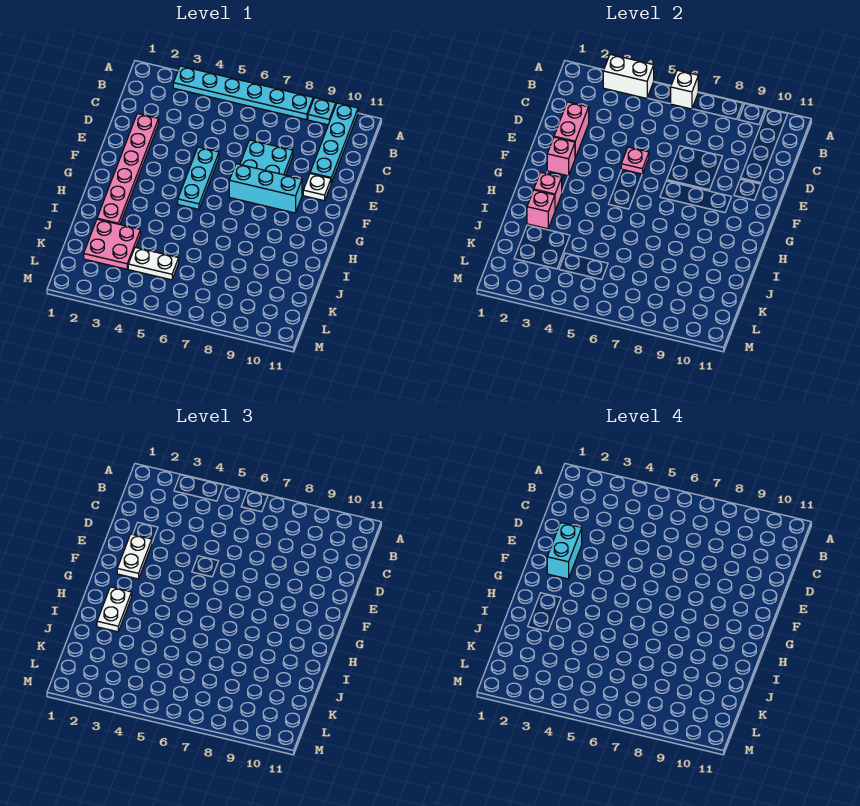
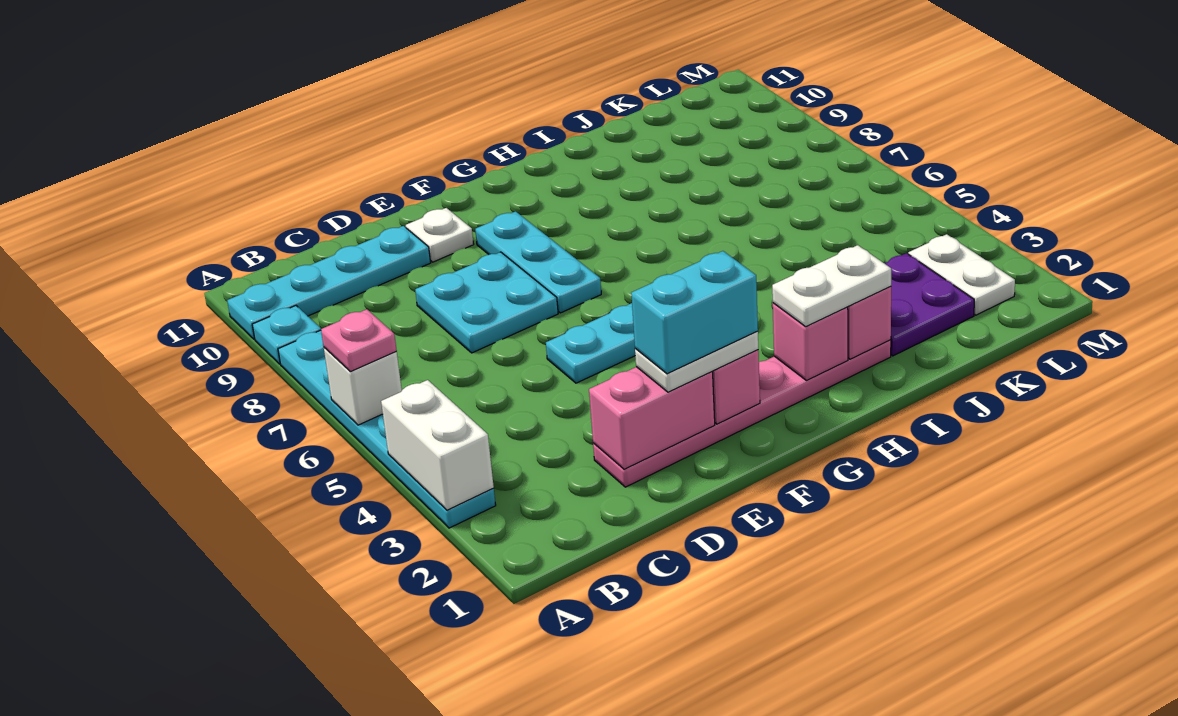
pink 1x1 plate [621,147,649,174] -> pink 1x1 plate moved to [321,309,397,372]
cyan 1x3 brick [229,164,302,213] -> cyan 1x3 plate [475,211,601,313]
pink 2x2 plate [84,219,141,269] -> purple 2x2 plate [885,253,974,356]
white 1x2 plate [128,247,179,280] -> white 1x2 plate moved to [908,234,1015,315]

